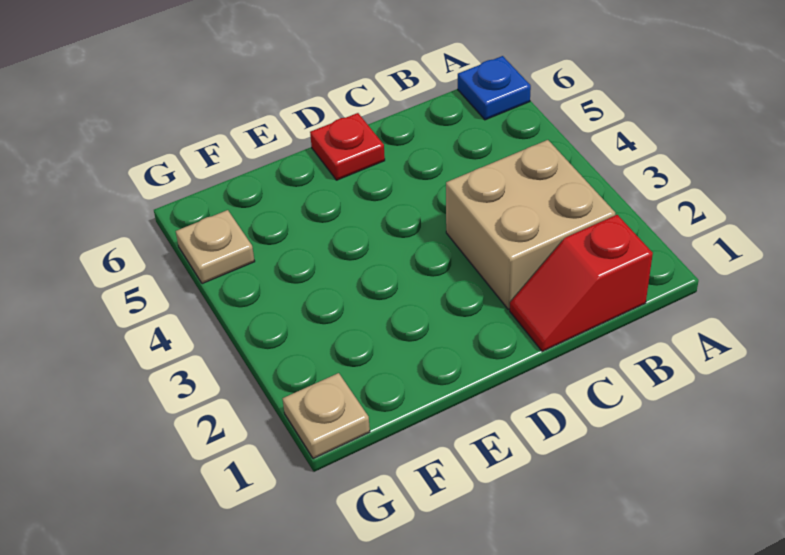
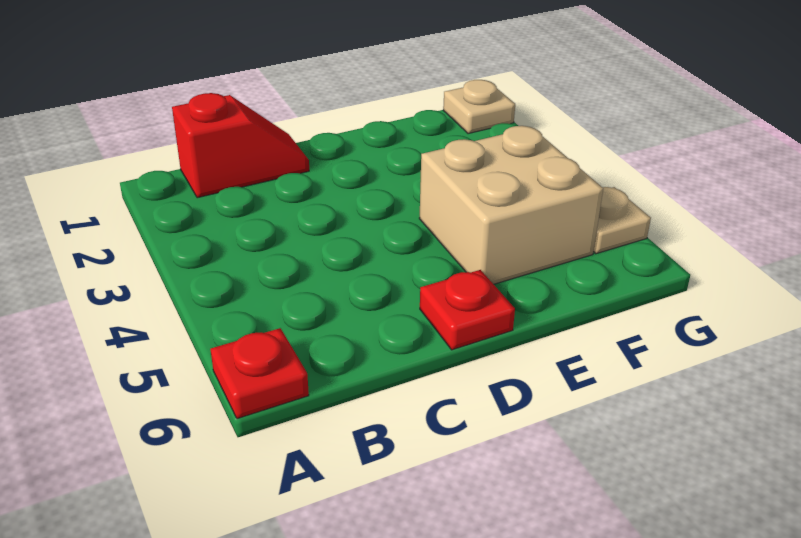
blue 1x1 plate [458,56,531,120] -> red 1x1 plate [210,328,309,419]
tan 2x2 brick [446,140,615,309] -> tan 2x2 brick moved to [419,126,603,284]

